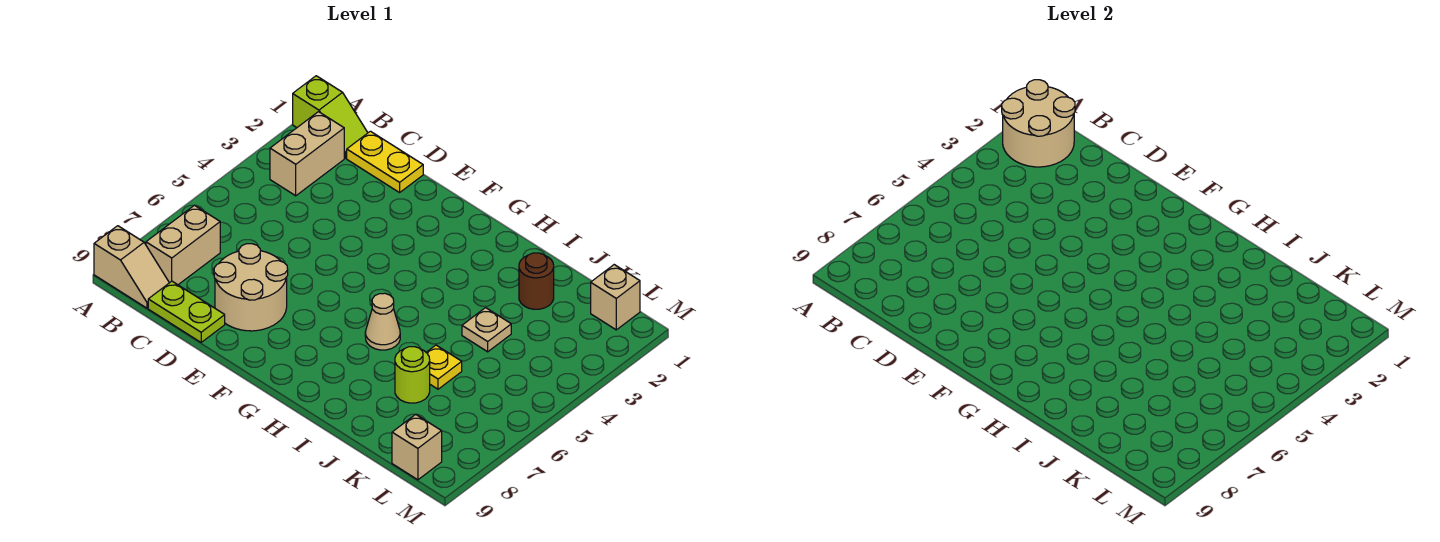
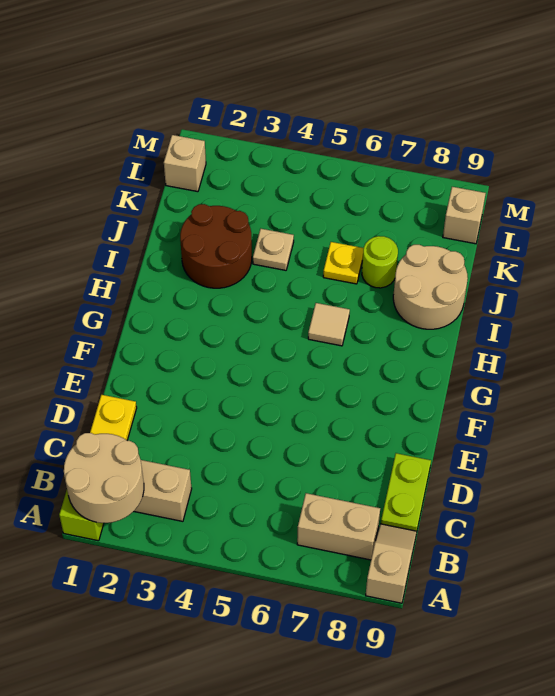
tan 2x2 round brick [214,244,288,331] -> tan 2x2 round brick moved to [393,245,468,329]
tan 1x1 cone [365,293,400,350] -> tan 1x1 tile [308,303,350,346]
brown 1x1 round brick [519,253,554,309] -> brown 2x2 round brick [180,204,252,288]

